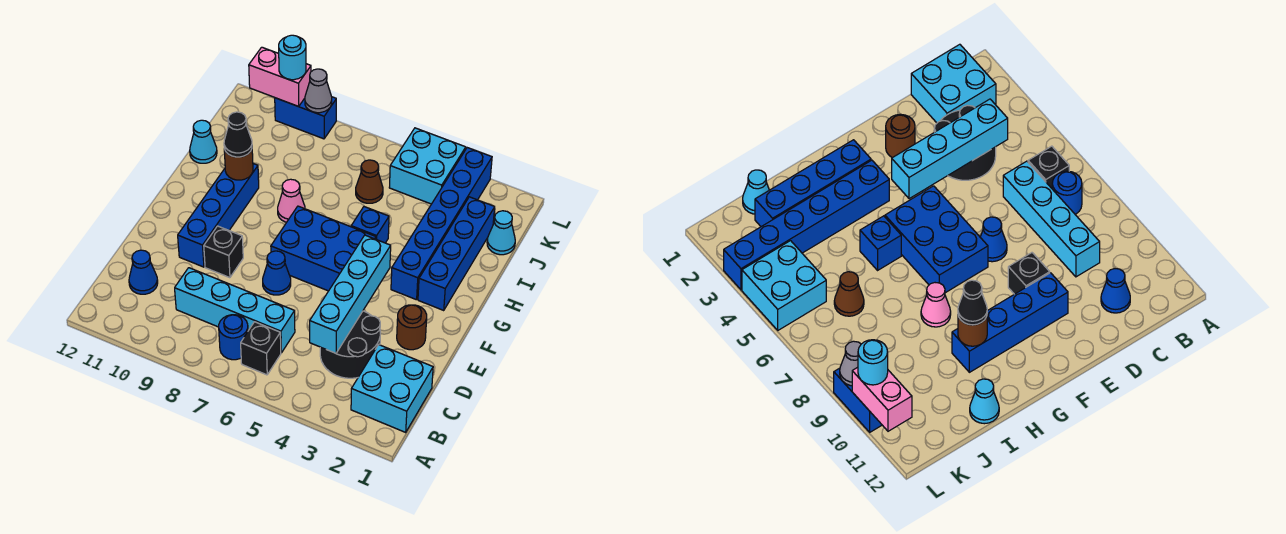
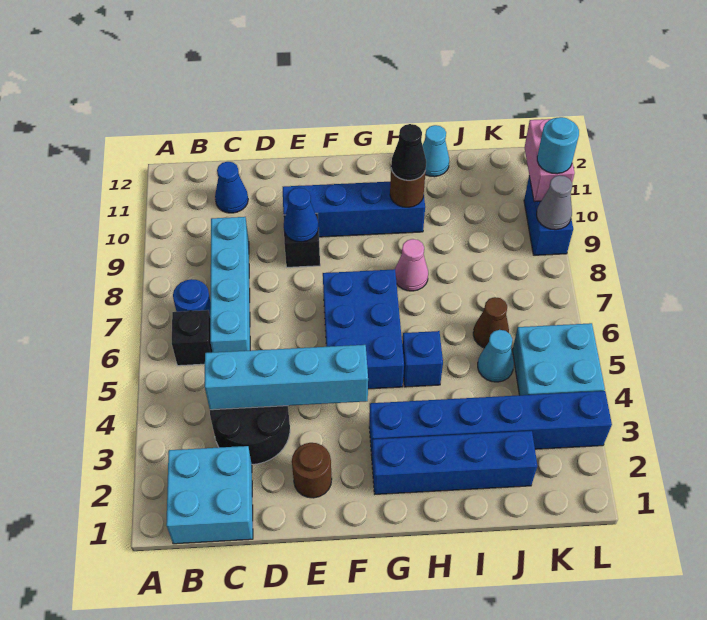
blue 1x1 cone [263,251,291,295] -> blue 1x1 cone moved to [284,188,318,242]
cyan 1x1 cone [487,211,515,255] -> cyan 1x1 cone moved to [478,330,514,382]

